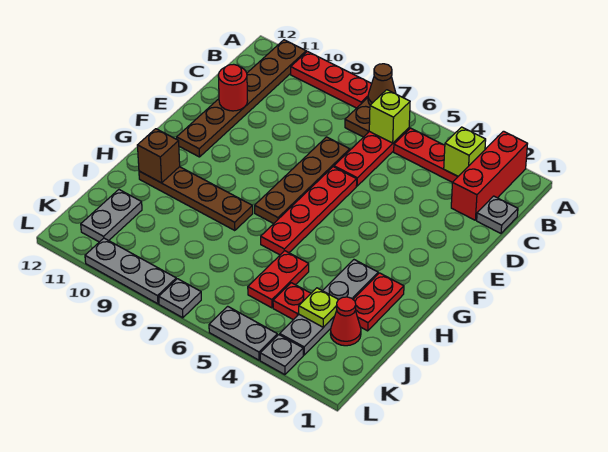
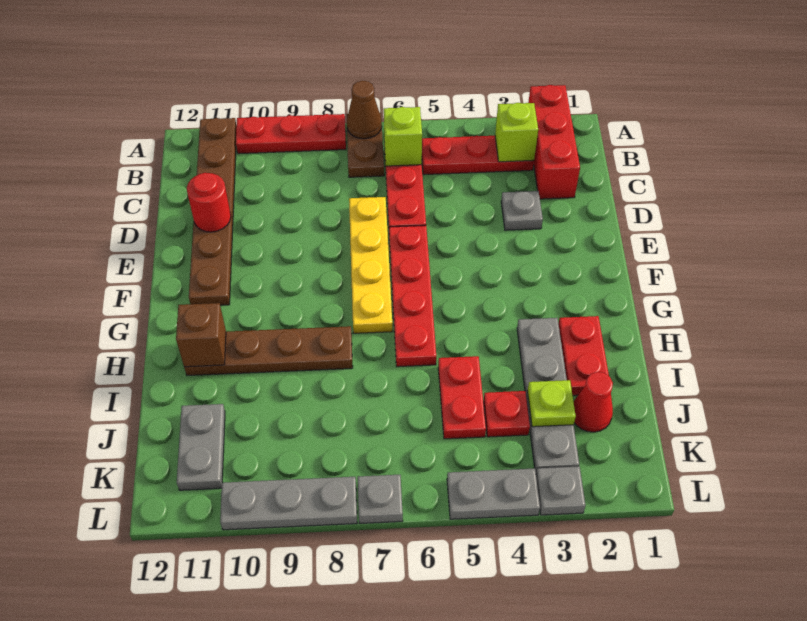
grey 1x1 plate [477,196,518,233] -> grey 1x1 plate moved to [501,191,543,230]
brown 1x4 plate [255,137,350,224] -> yellow 1x4 plate [349,197,392,333]

